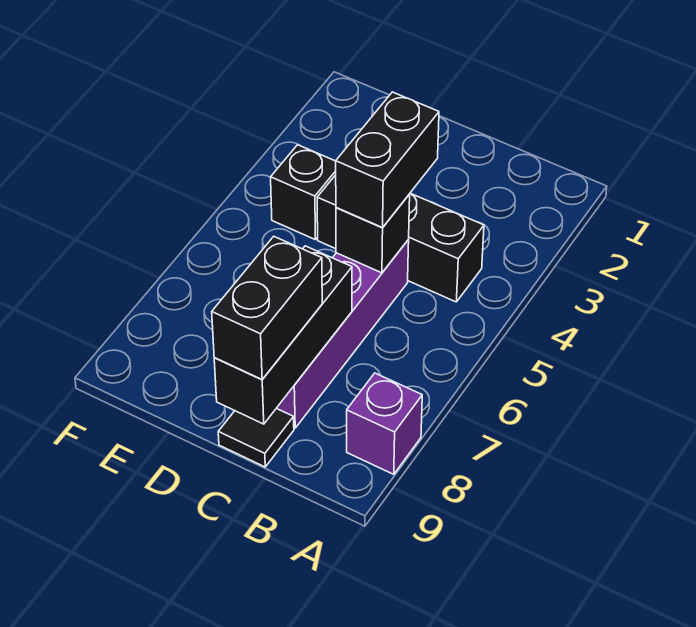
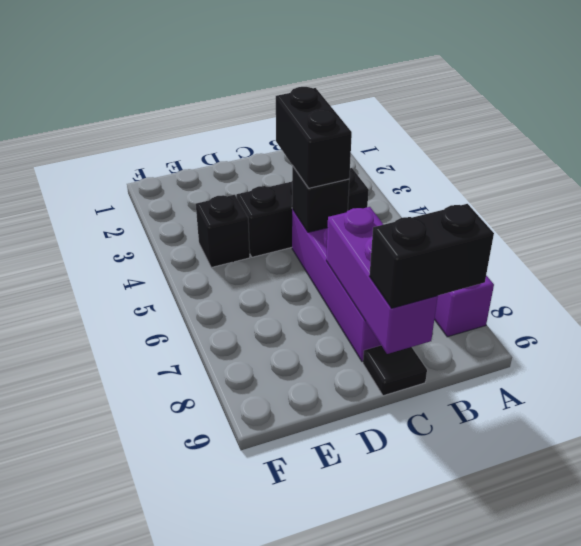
black 1x3 brick [214,246,352,424] -> purple 1x3 brick [326,207,438,354]
black 1x2 brick [212,236,322,380] -> black 1x2 brick turned to [369,204,494,308]

